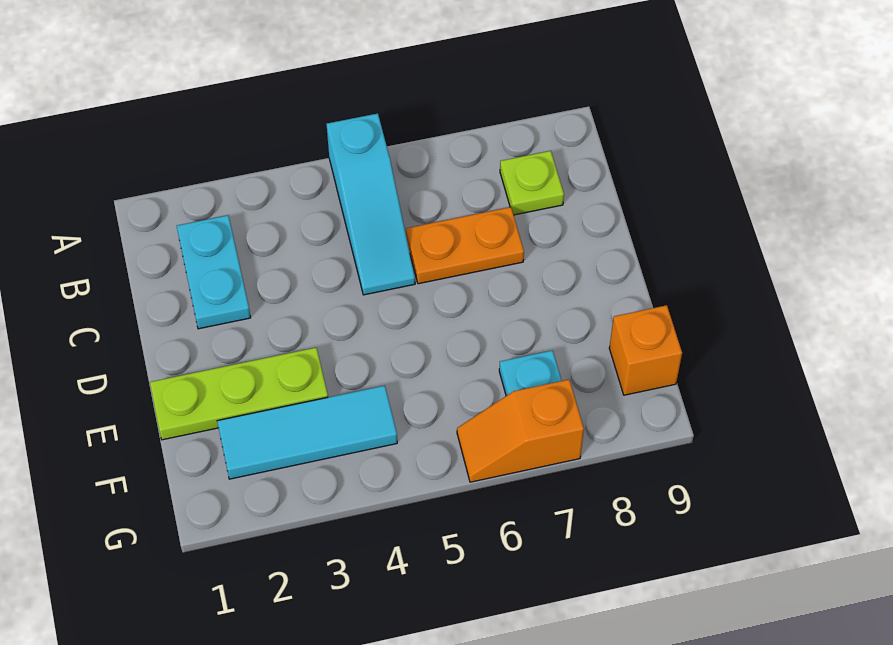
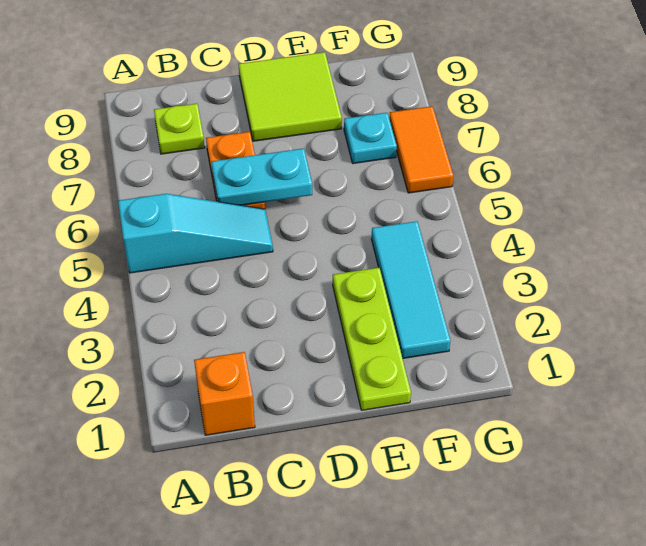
cyan 1x2 plate [177,215,251,329] -> cyan 1x2 plate moved to [212,148,312,205]
none -> lime 2x2 tile [239,52,342,141]
orange 1x1 brick [609,305,682,395] -> orange 1x1 brick moved to [194,352,255,435]
orange 1x2 slope [457,380,584,482] -> orange 1x2 tile [389,106,453,193]

